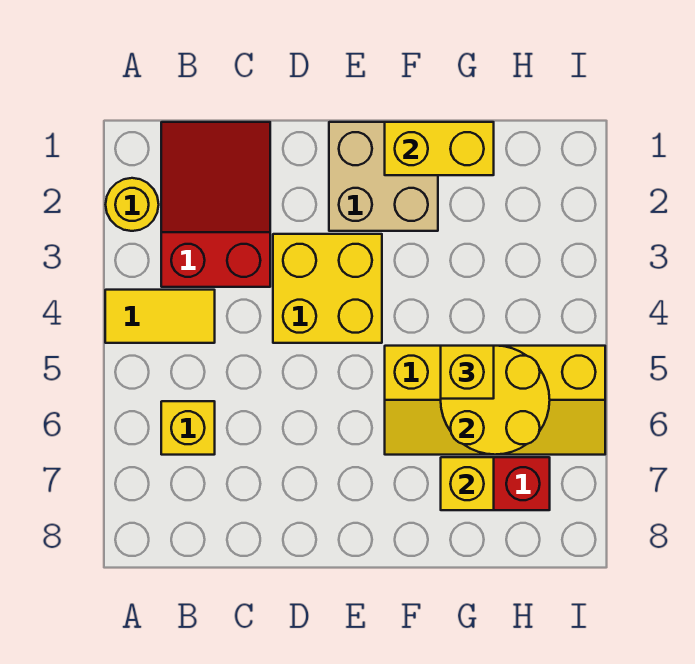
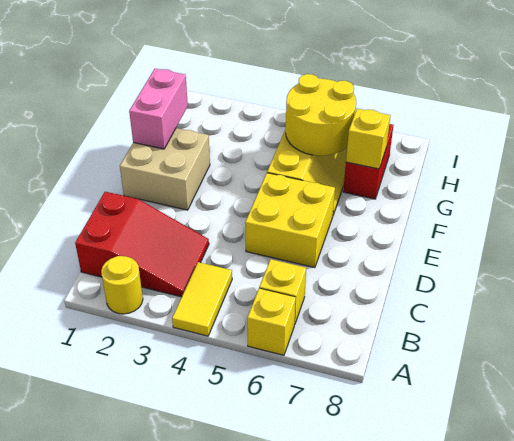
red 2x3 slope [161,122,270,287] -> red 2x3 slope turned to [75,192,209,297]
yellow 2x2 brick [273,234,382,343] -> yellow 2x2 brick moved to [245,173,335,268]
yellow 1x2 brick [385,122,494,175] -> pink 1x2 brick [129,69,188,149]
yellow 1x1 brick [441,346,494,399] -> yellow 1x1 brick moved to [247,288,296,355]

